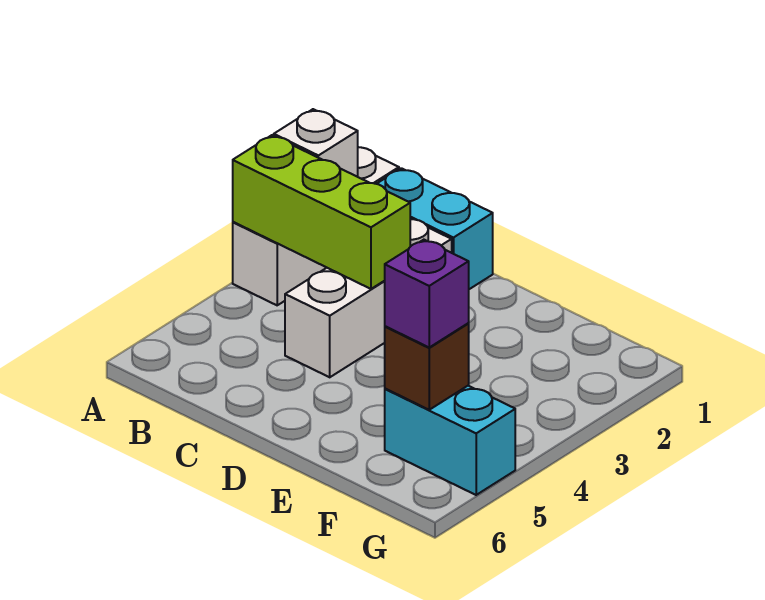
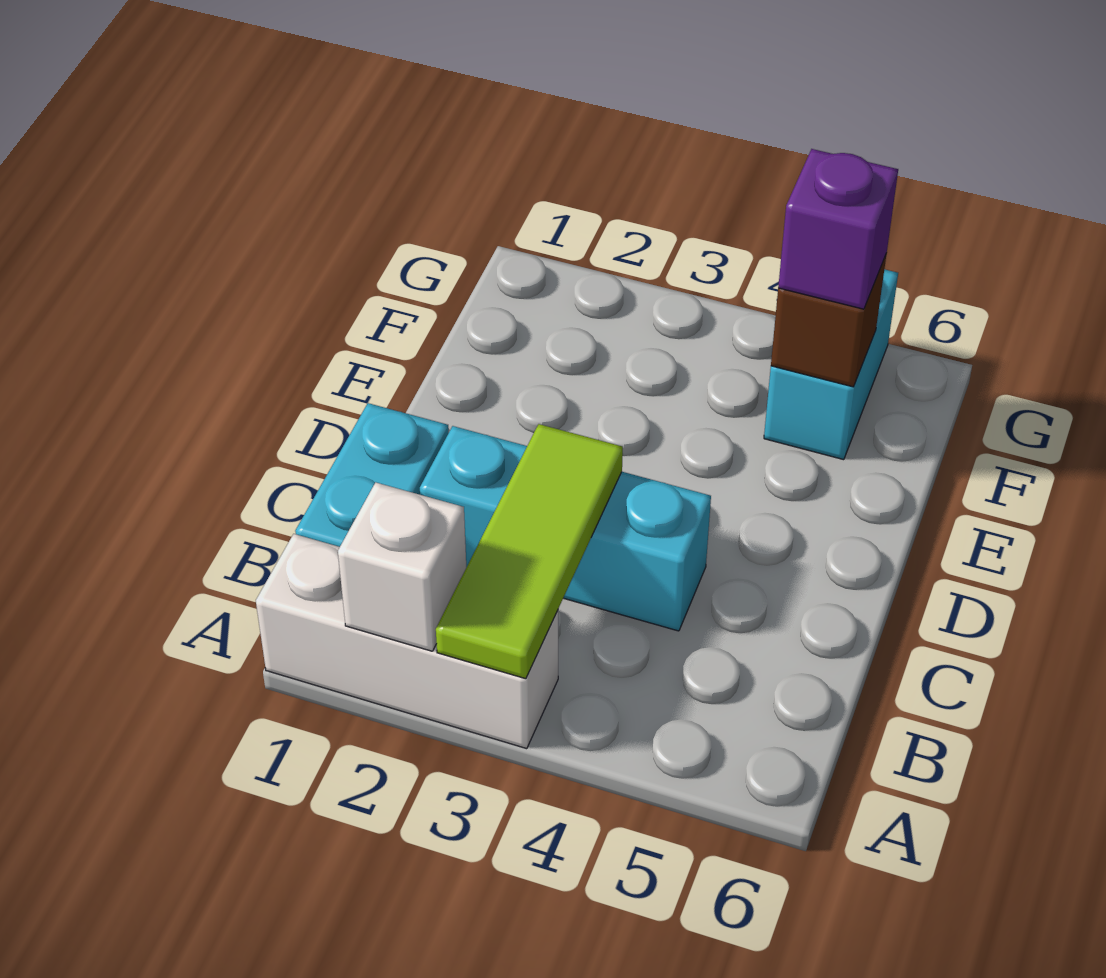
lime 1x3 brick [233,135,410,289] -> lime 1x3 tile [436,424,623,679]
white 1x3 brick [285,219,452,377] -> cyan 1x3 brick [420,426,711,631]

